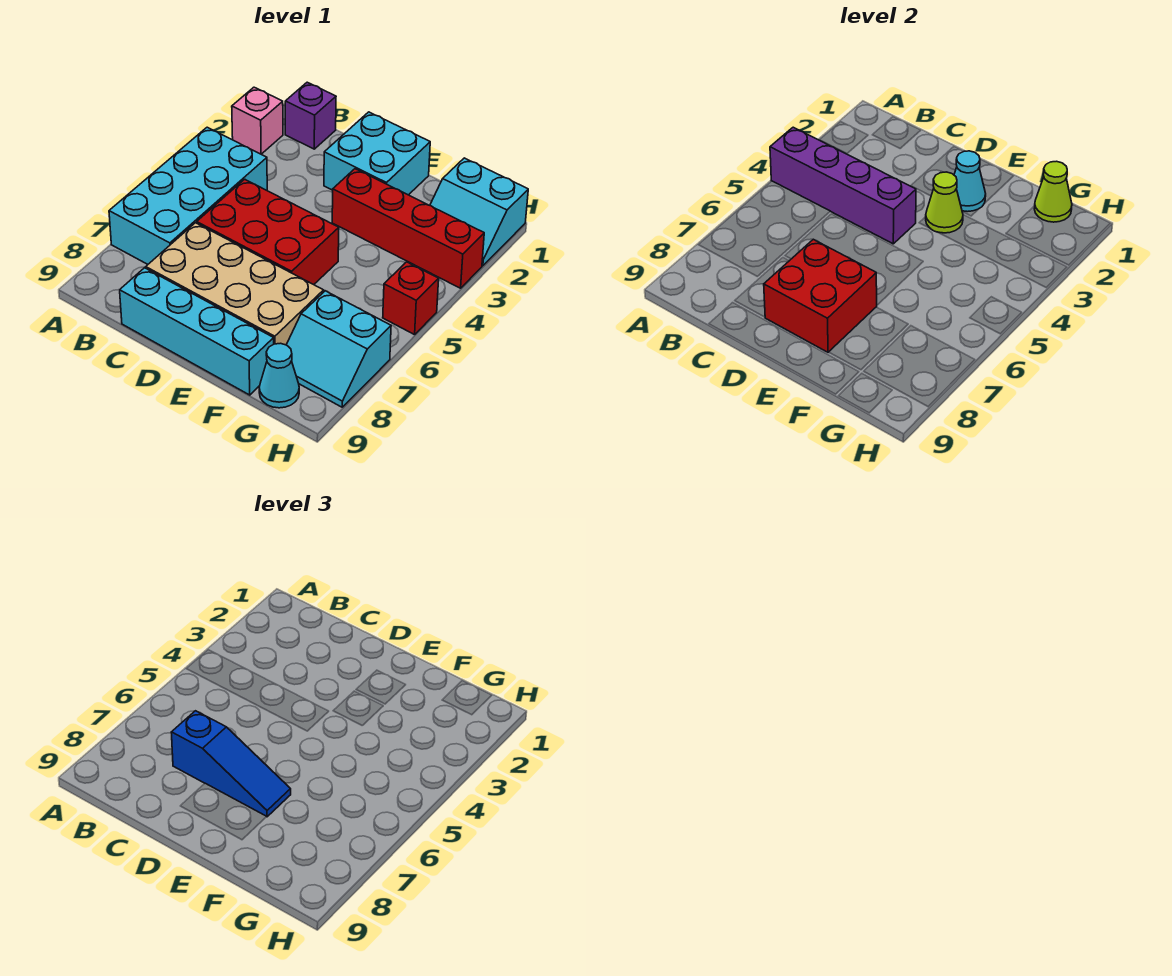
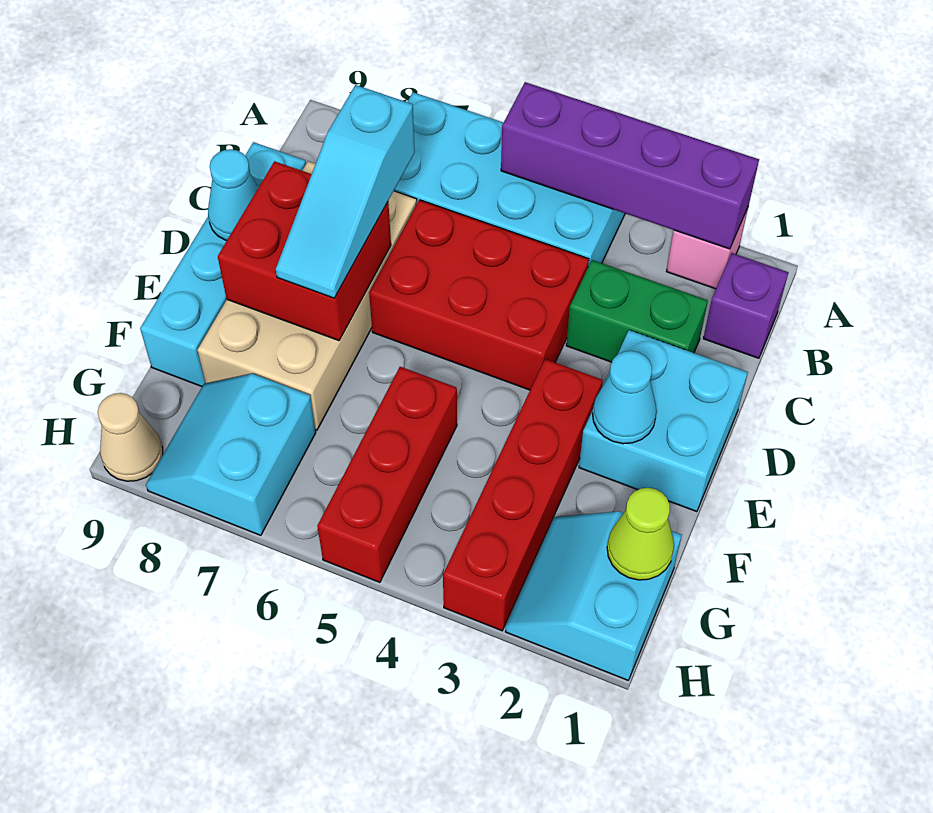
purple 1x4 brick [770,127,916,244] -> purple 1x4 brick turned to [501,82,759,249]
none -> green 1x2 brick [566,260,708,362]
red 2x3 brick [197,179,339,285] -> red 2x3 brick turned to [369,200,589,390]
blue 1x3 slope [171,711,291,817] -> cyan 1x3 slope [276,85,415,298]
lime 1x1 cone [926,172,963,233] -> none
cyan 1x1 cone [259,343,299,408] -> cyan 1x1 cone moved to [208,149,258,240]
red 1x1 brick [383,262,439,335] -> red 1x3 brick [317,367,457,582]
none -> tan 1x1 cone [98,393,163,481]

